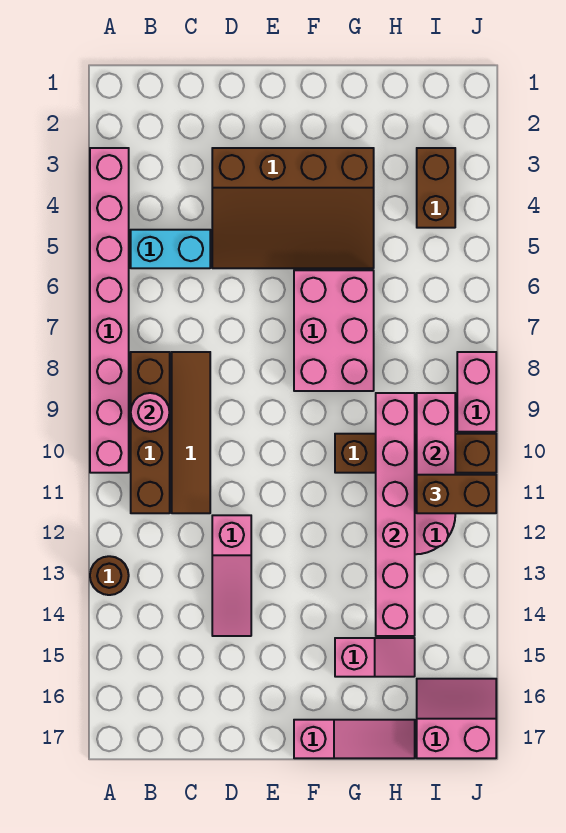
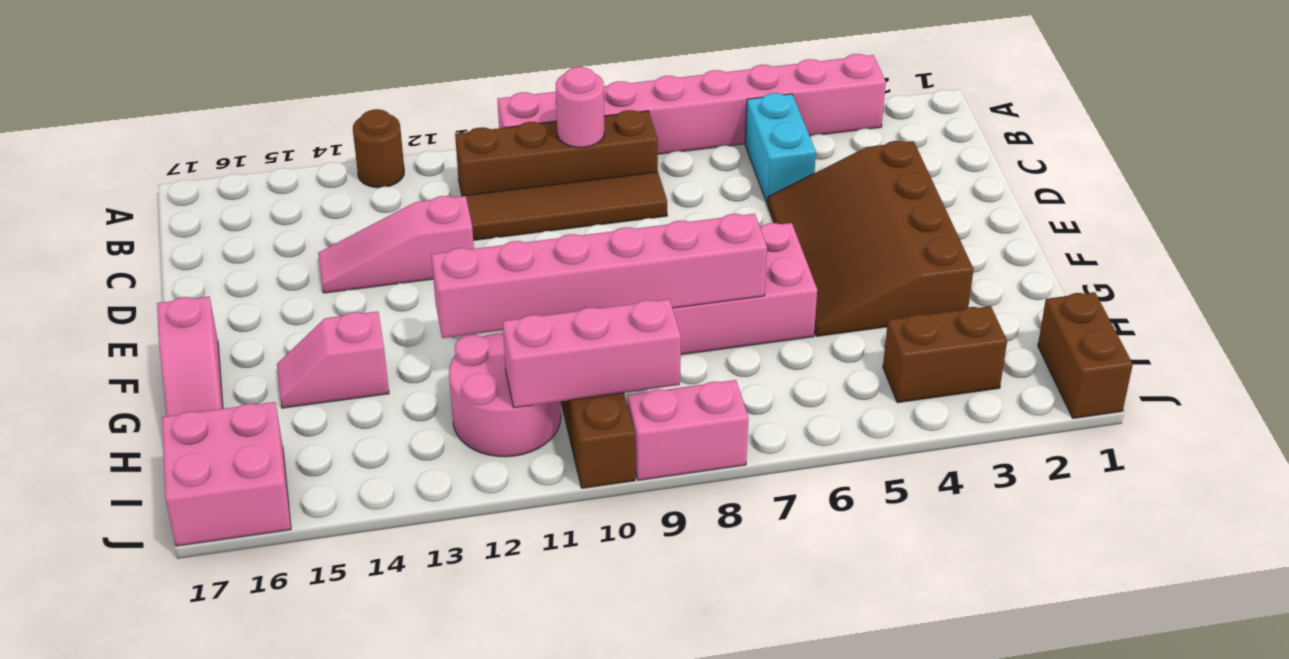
pink 1x2 slope [335,638,415,677] -> pink 1x2 slope turned to [277,311,389,408]
pink 1x6 brick [376,393,415,636] -> pink 1x6 brick moved to [431,214,767,338]
brown 1x2 brick [417,475,496,513] -> brown 1x2 brick moved to [1038,292,1133,418]
pink 2x2 slope [417,679,496,758] -> pink 2x2 brick [162,402,291,546]

